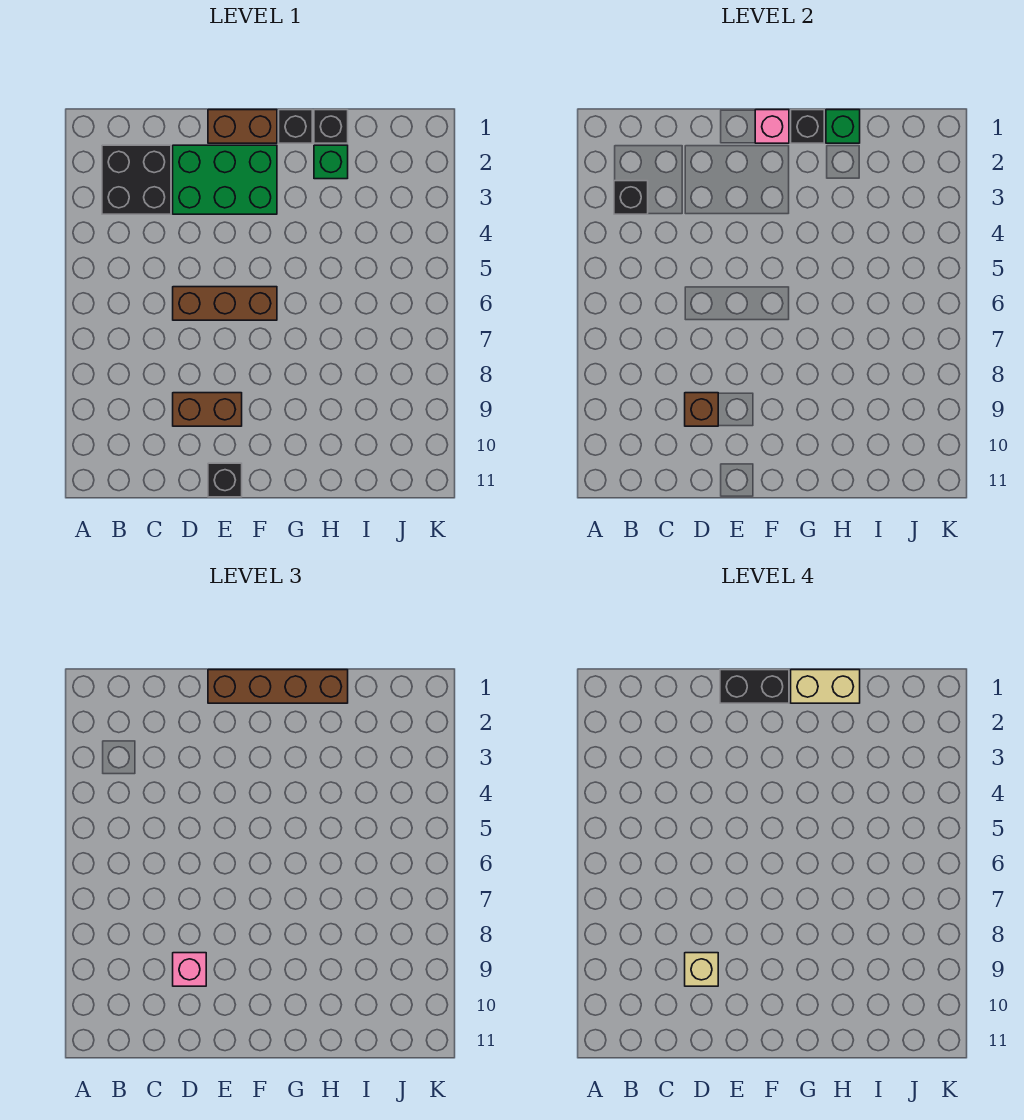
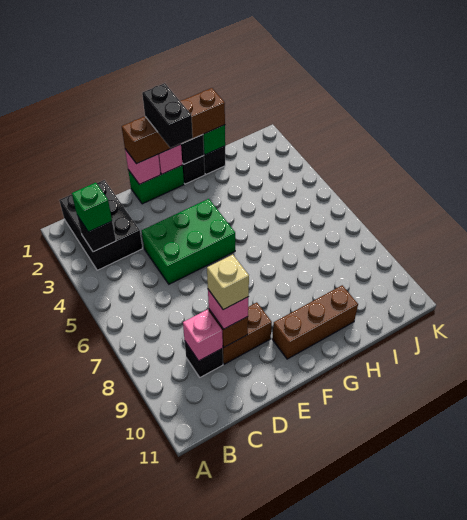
black 2x2 brick [102,145,171,214] -> black 2x3 brick [59,180,143,270]
none -> pink 1x1 brick [183,310,223,361]
green 2x3 brick [173,145,277,214] -> green 2x3 brick moved to [142,199,235,284]
brown 1x3 brick [173,287,277,320] -> brown 1x3 brick moved to [272,285,358,359]
brown 1x2 brick [208,110,277,143] -> green 1x2 brick [128,165,184,204]
none -> pink 1x1 brick [125,149,161,184]
black 1x2 brick [720,670,789,703] -> black 1x2 brick turned to [142,83,193,148]
black 1x1 brick [208,463,242,497] -> black 1x1 brick moved to [185,342,223,377]
tan 1x2 brick [791,670,860,703] -> none
green 1x1 brick [314,145,348,179] -> green 1x1 brick moved to [72,183,112,232]

